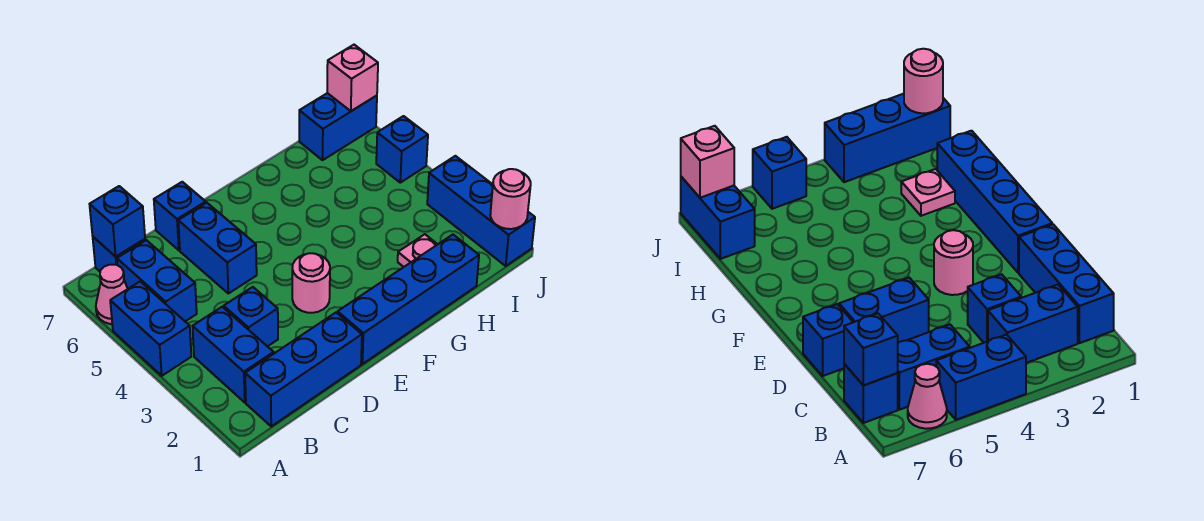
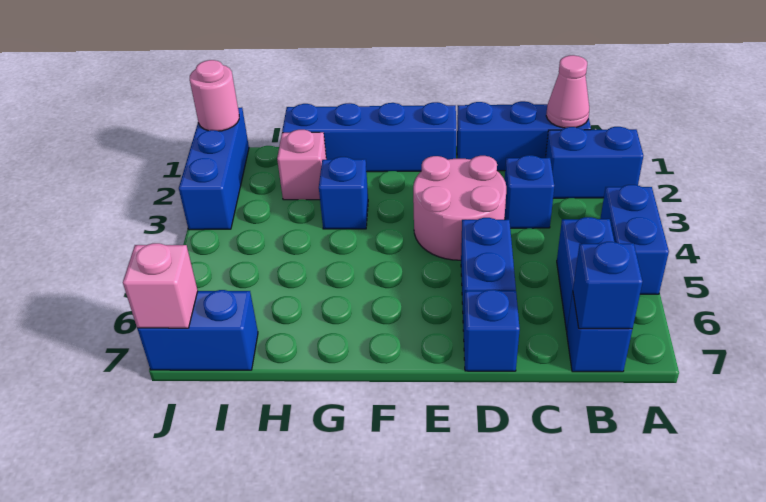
pink 1x1 cone [96,265,128,324] -> pink 1x1 cone moved to [546,55,589,128]
blue 1x2 brick [193,307,274,402] -> blue 1x2 brick turned to [546,127,643,198]
pink 1x1 round brick [292,253,330,313] -> pink 2x2 round brick [413,156,506,260]
pink 1x1 plate [398,234,438,267] -> pink 1x1 brick [277,130,326,200]
blue 1x1 brick [376,116,428,183] -> blue 1x1 brick moved to [319,157,368,229]

